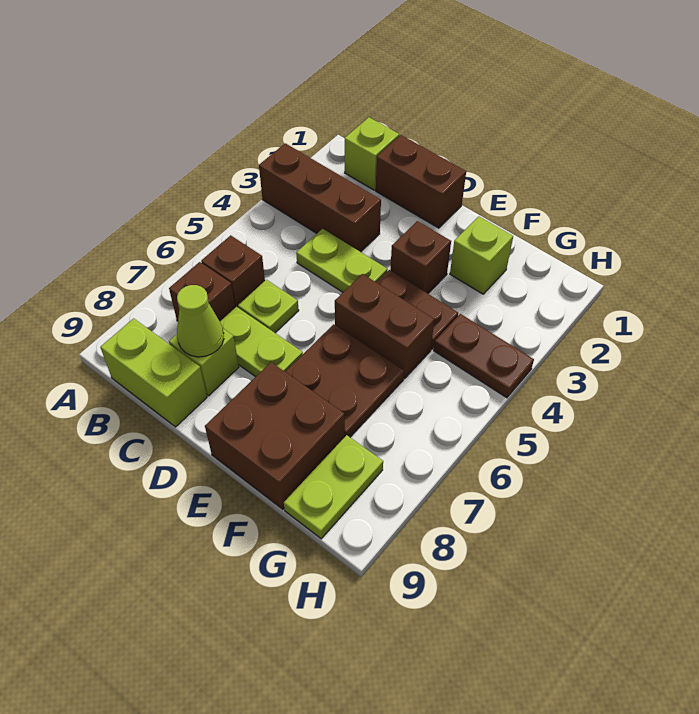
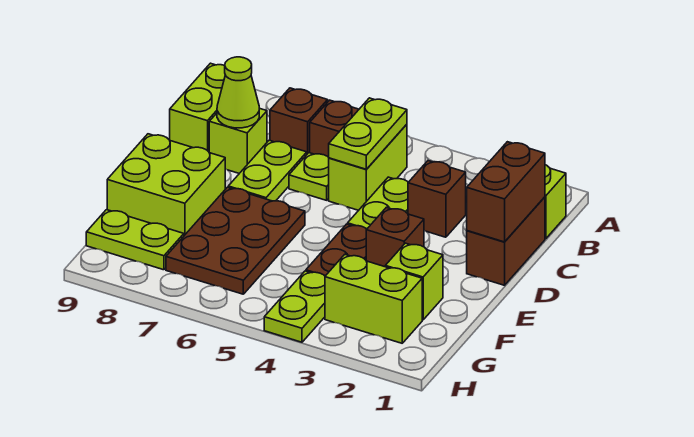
brown 1x3 brick [259,143,381,252] -> brown 1x1 brick [408,161,466,237]
none -> lime 1x2 brick [329,124,407,210]
none -> lime 1x2 plate [329,98,407,169]
brown 1x2 brick [335,274,434,379] -> brown 1x2 brick moved to [467,142,545,242]
brown 2x2 plate [285,324,404,437] -> brown 2x3 plate [166,187,305,294]
brown 2x2 brick [205,362,345,509] -> lime 2x2 brick [107,134,225,236]
none -> lime 1x2 brick [325,255,422,343]
brown 1x2 plate [434,314,534,398] -> lime 1x2 plate [264,271,325,342]

